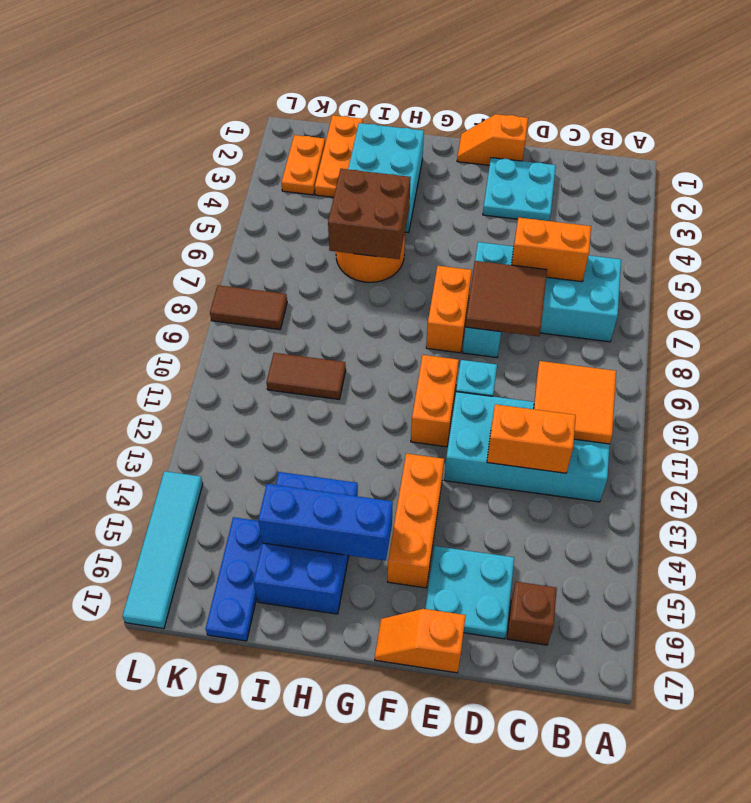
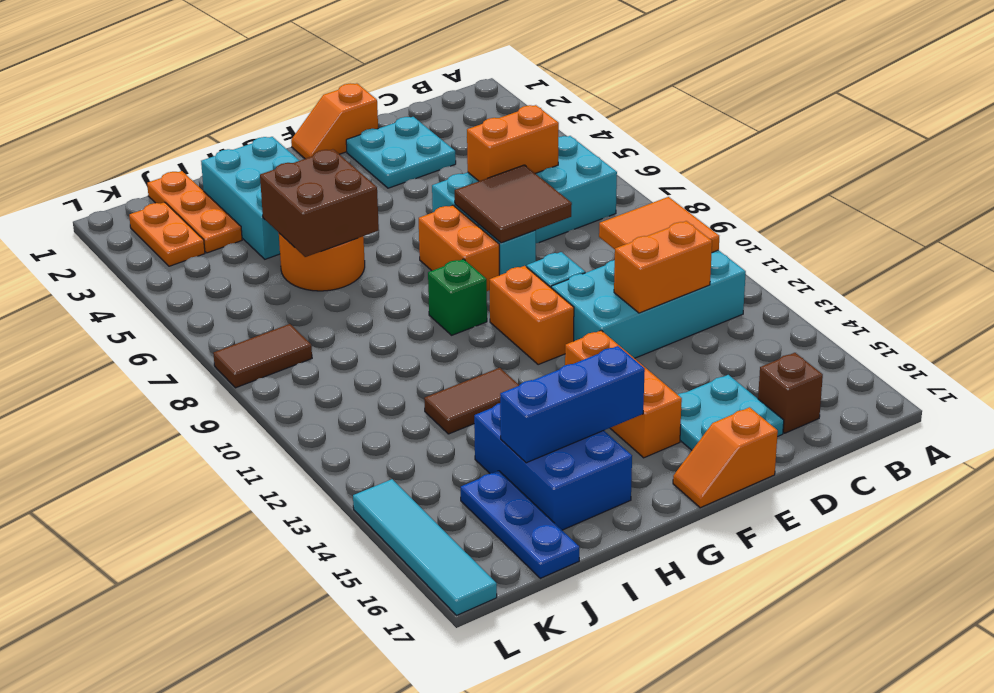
none -> green 1x1 brick [428,259,487,335]
brown 1x2 tile [267,353,346,399] -> brown 1x2 tile moved to [424,368,519,434]

